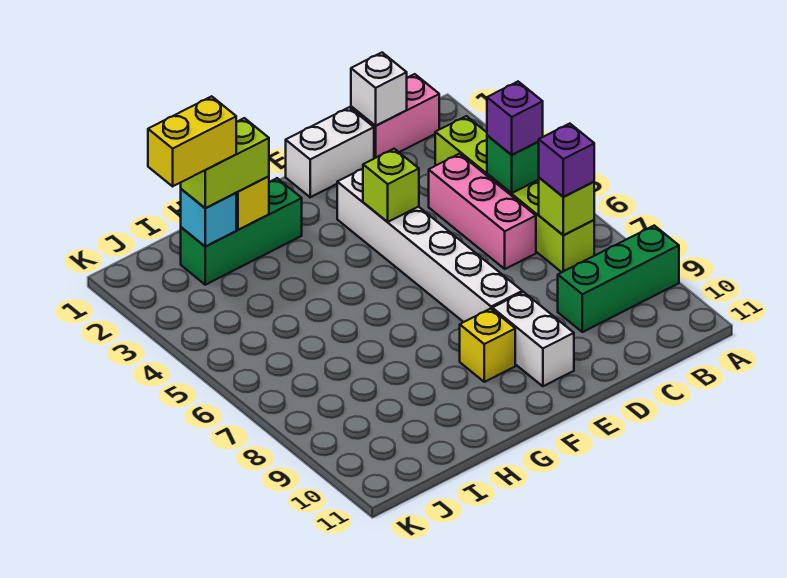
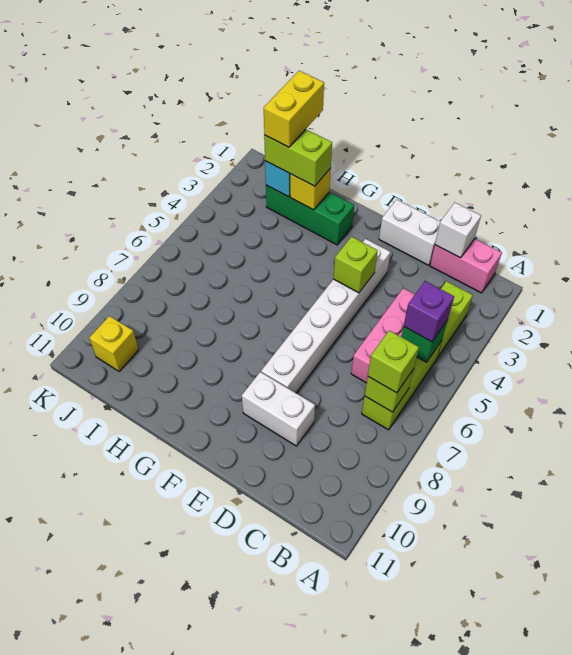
green 1x3 brick [558,226,679,332] -> none
purple 1x1 brick [538,124,594,197] -> lime 1x1 brick [368,331,419,393]
white 1x2 brick [492,292,574,386] -> white 1x2 brick turned to [242,372,315,446]
yellow 1x1 brick [460,309,515,382] -> yellow 1x1 brick moved to [89,316,138,372]
yellow 1x2 brick [148,96,236,186] -> yellow 1x2 brick turned to [264,71,324,147]

